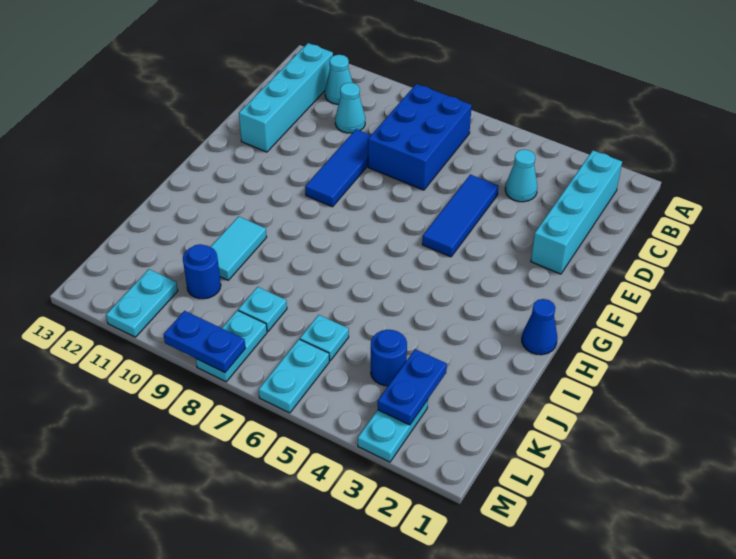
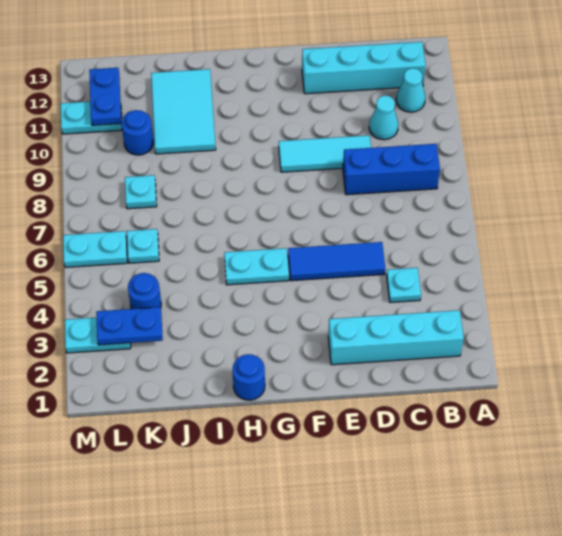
blue 2x3 brick [368,84,472,190] -> blue 1x3 brick [343,144,440,195]
cyan 1x1 cone [505,150,537,202] -> cyan 1x1 plate [387,268,421,302]
blue 1x3 tile [305,129,371,207] -> cyan 1x3 tile [279,135,371,172]
blue 1x1 cone [522,299,557,355] -> blue 1x1 round brick [233,354,265,400]
cyan 1x2 tile [211,216,267,280] -> cyan 2x3 tile [151,69,216,154]
cyan 1x2 plate [196,310,267,382] -> cyan 1x2 plate moved to [224,248,289,285]
blue 1x2 plate [164,311,245,373] -> blue 1x2 plate moved to [89,68,121,125]

